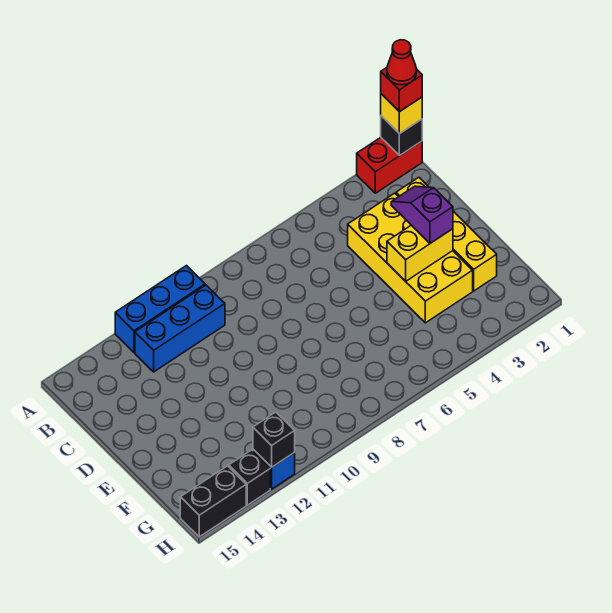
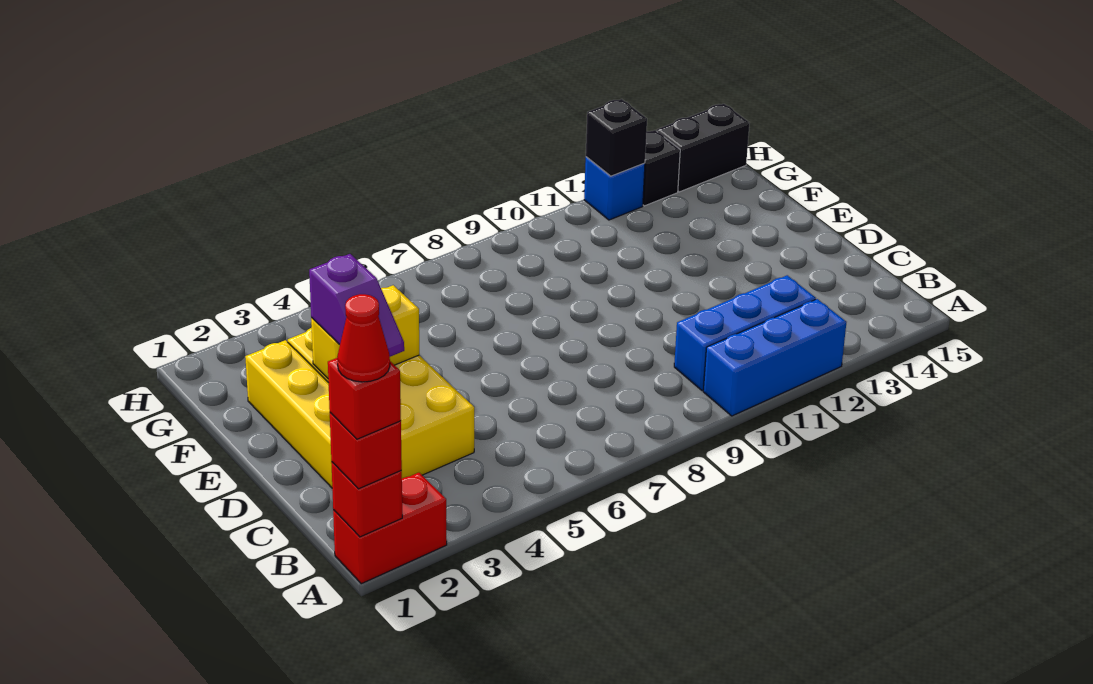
black 1x1 brick [381,116,422,155] -> red 1x1 brick [331,462,402,537]
yellow 1x1 brick [381,94,422,134] -> red 1x1 brick [330,413,402,489]

